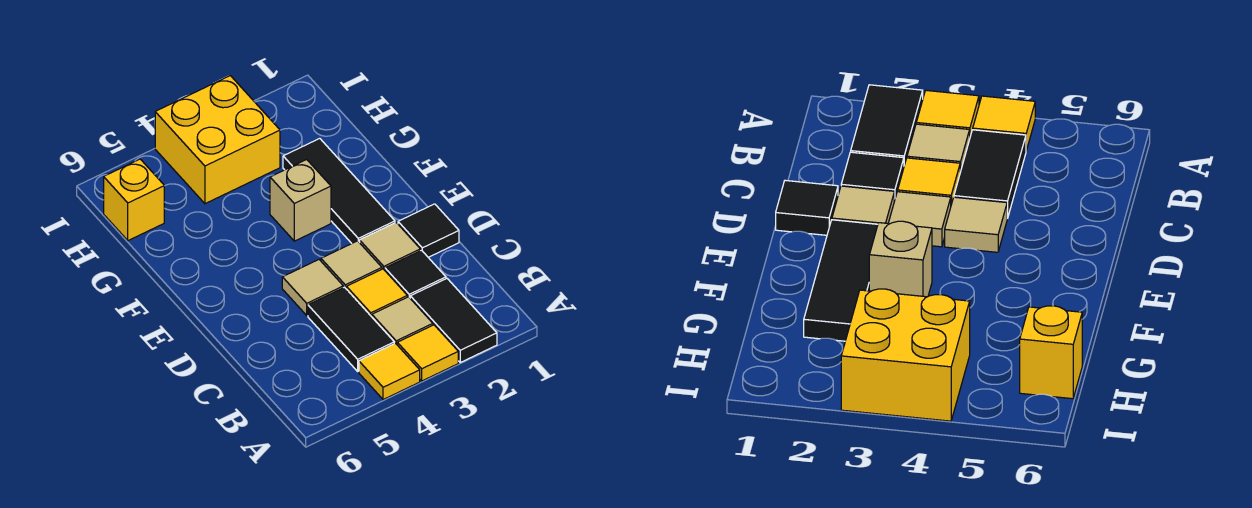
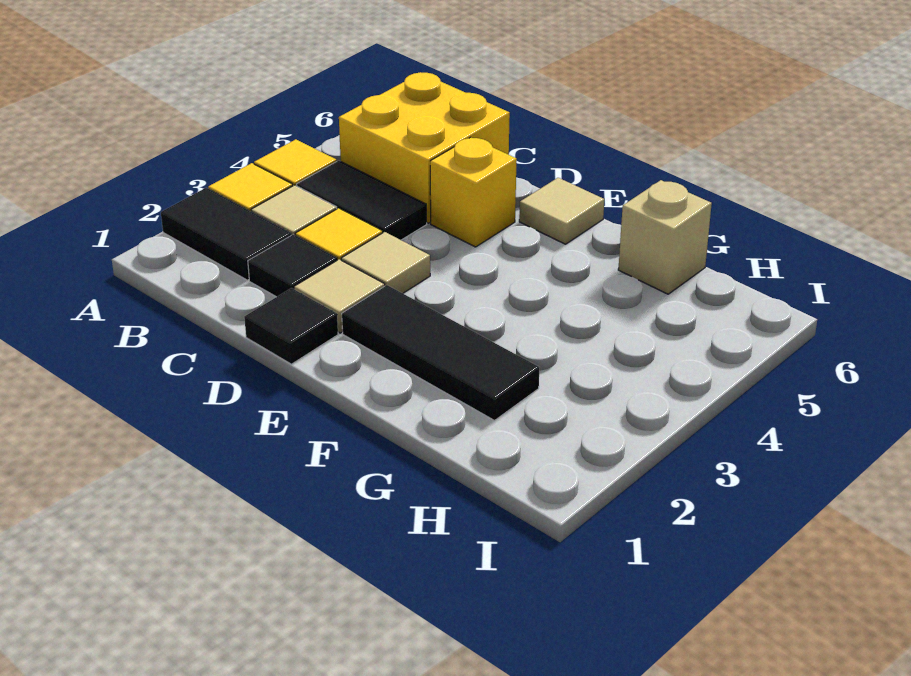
tan 1x1 tile [282,260,343,315] -> tan 1x1 tile moved to [519,178,604,244]
tan 1x1 brick [270,160,331,241] -> tan 1x1 brick moved to [618,180,712,294]
yellow 2x2 brick [155,76,280,204] -> yellow 2x2 brick moved to [339,72,510,223]
yellow 1x1 brick [104,159,164,241] -> yellow 1x1 brick moved to [430,137,517,247]

